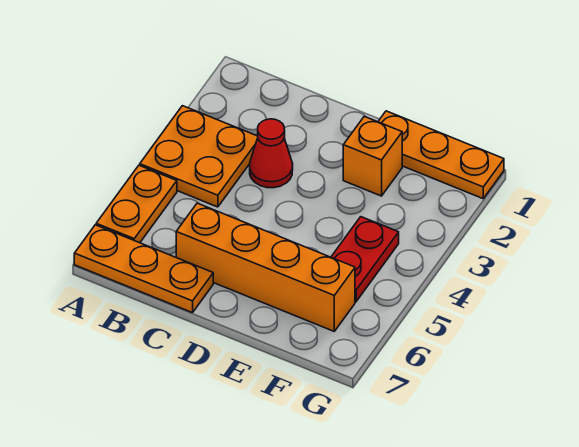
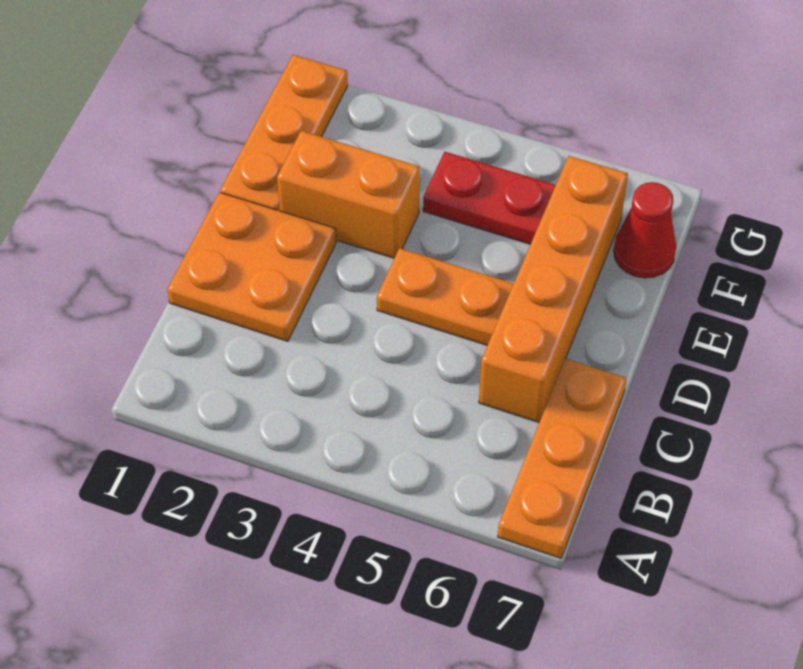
orange 2x2 plate [140,106,258,207] -> orange 2x2 plate moved to [167,192,336,341]
orange 1x2 plate [96,165,177,243] -> orange 1x2 plate moved to [377,248,514,345]
red 1x1 cone [250,119,293,188] -> red 1x1 cone moved to [613,182,676,278]
orange 1x1 brick [343,116,402,196] -> orange 1x2 brick [277,131,420,258]

